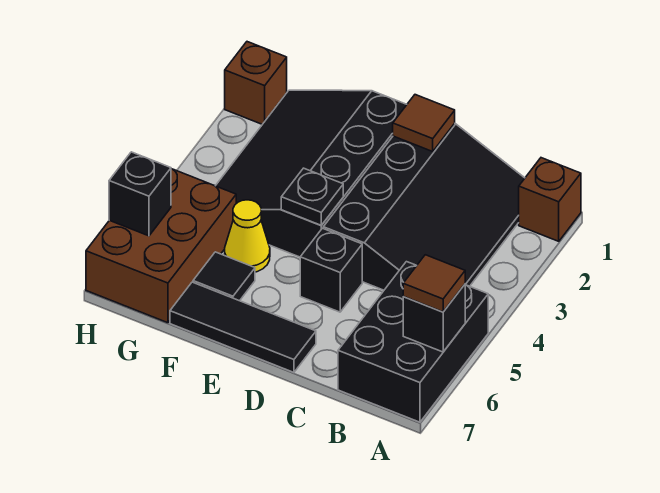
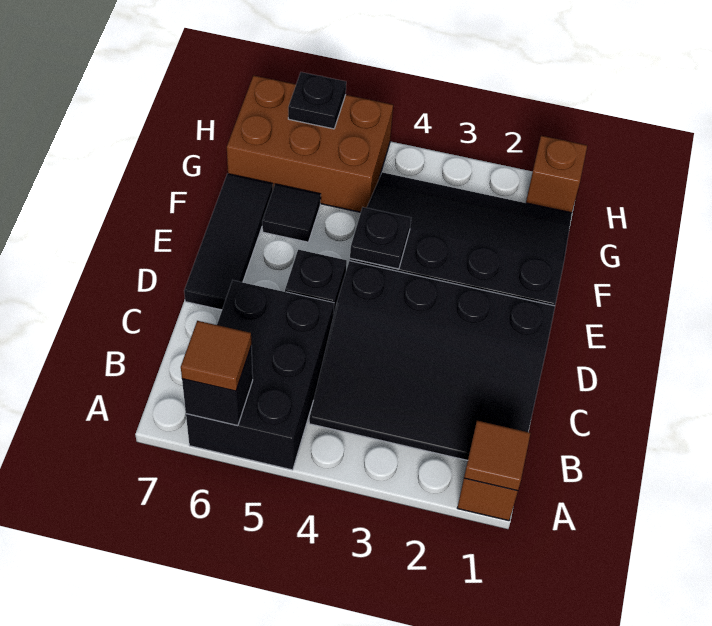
black 2x3 brick [338,262,488,422] -> black 2x3 brick turned to [186,280,334,470]
brown 1x1 tile [393,95,455,151] -> brown 1x1 tile moved to [464,421,530,491]
yellow 1x1 cone [225,200,270,272] -> none
black 1x1 brick [109,152,171,236] -> black 1x1 plate [288,72,346,129]

